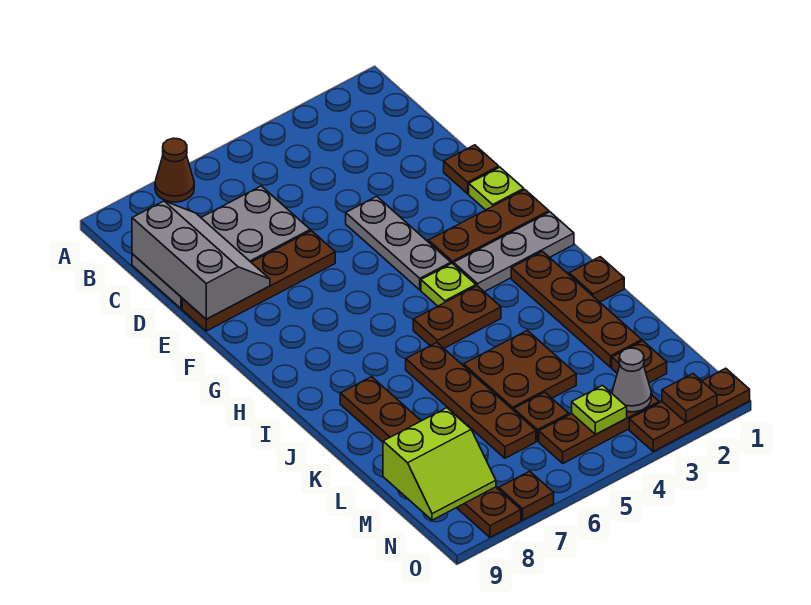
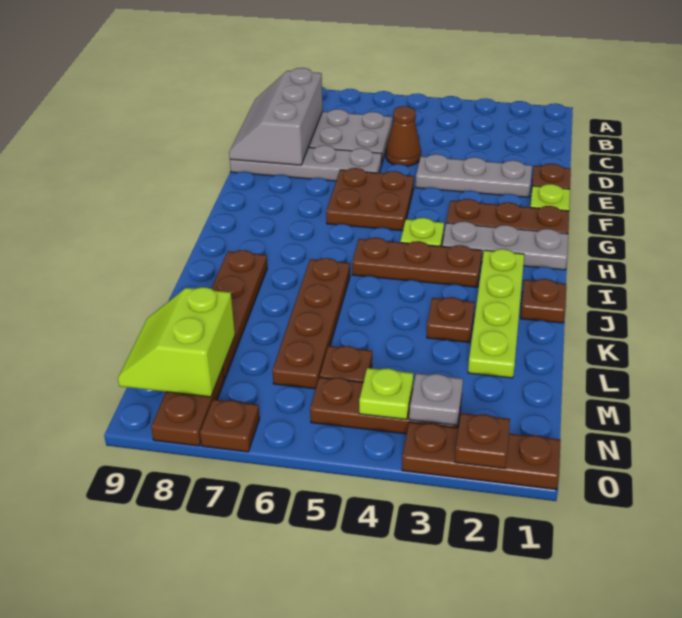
brown 1x1 cone [155,138,194,202] -> brown 1x1 cone moved to [386,106,421,166]
grey 2x3 slope [132,201,270,319] -> grey 2x3 slope turned to [229,68,323,165]
grey 1x3 plate [346,196,451,290] -> grey 1x3 plate turned to [416,154,532,197]
brown 1x4 plate [182,231,335,331] -> grey 1x4 plate [230,145,382,181]
brown 1x4 plate [511,251,642,367] -> lime 1x4 plate [468,249,524,378]
brown 1x2 plate [413,286,501,348] -> brown 1x3 plate [352,238,482,287]
brown 2x2 plate [464,330,576,410] -> brown 2x2 plate moved to [326,168,414,231]
brown 1x1 plate [612,341,667,383] -> brown 1x1 plate moved to [427,297,475,343]
lime 2x2 slope [383,408,496,520] -> lime 2x2 slope turned to [118,287,235,397]
grey 1x1 cone [612,348,651,412] -> grey 1x1 plate [409,373,463,425]

